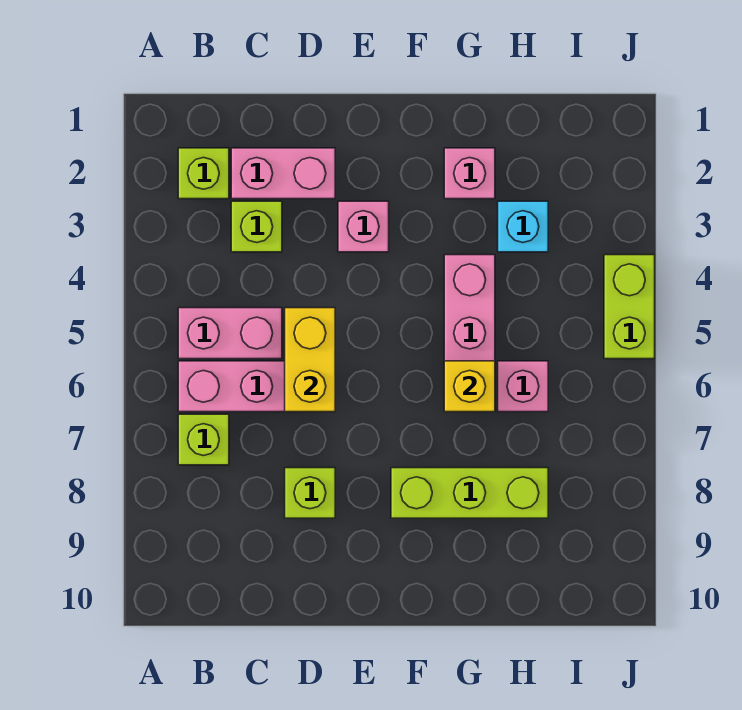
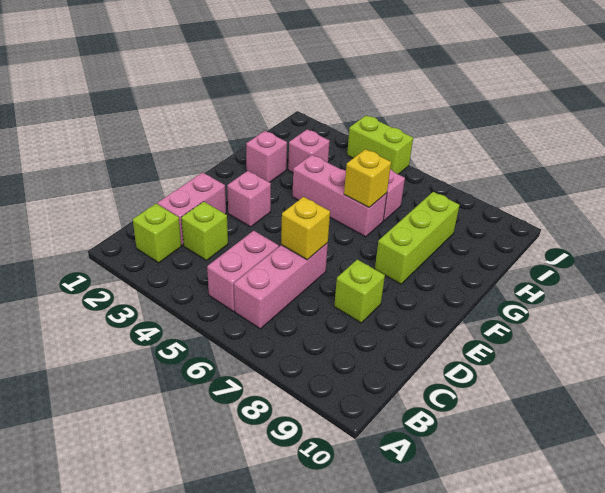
lime 1x1 brick [178,414,229,465] -> none
yellow 1x2 brick [285,308,335,412] -> yellow 1x1 brick [281,197,330,260]
cyan 1x1 brick [498,201,548,252] -> pink 1x1 brick [288,129,330,173]

